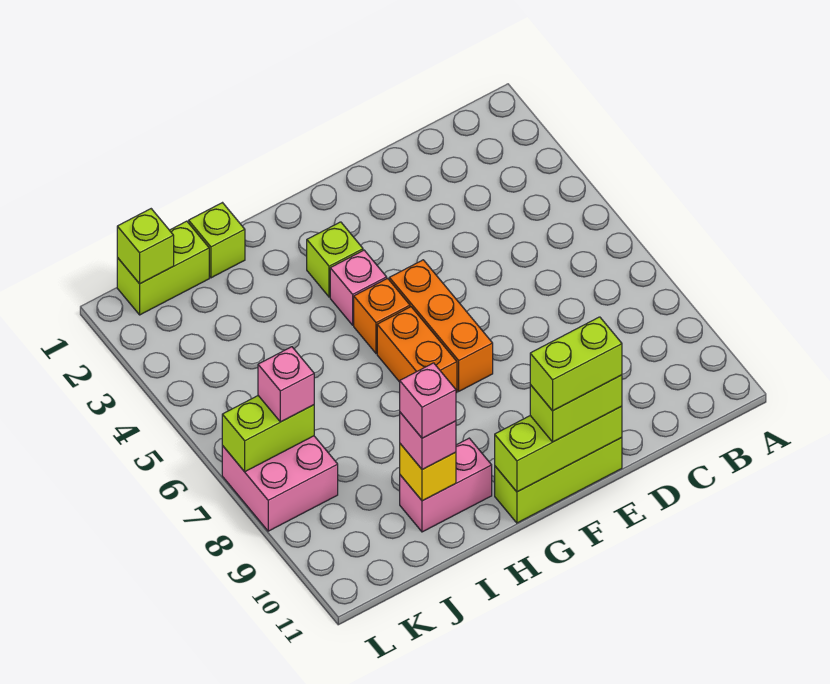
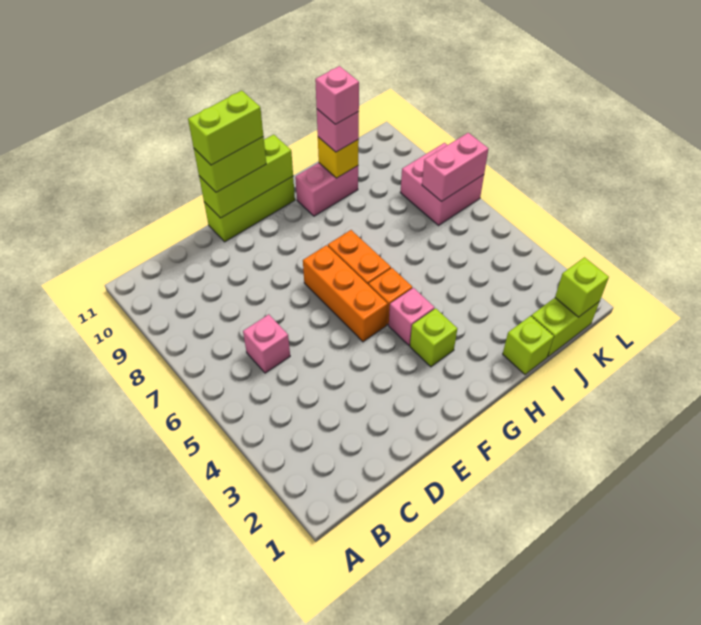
lime 1x2 brick [222,396,314,472] -> pink 1x2 brick [422,133,488,202]
pink 1x1 brick [258,347,314,422] -> pink 1x1 brick moved to [243,314,290,373]

